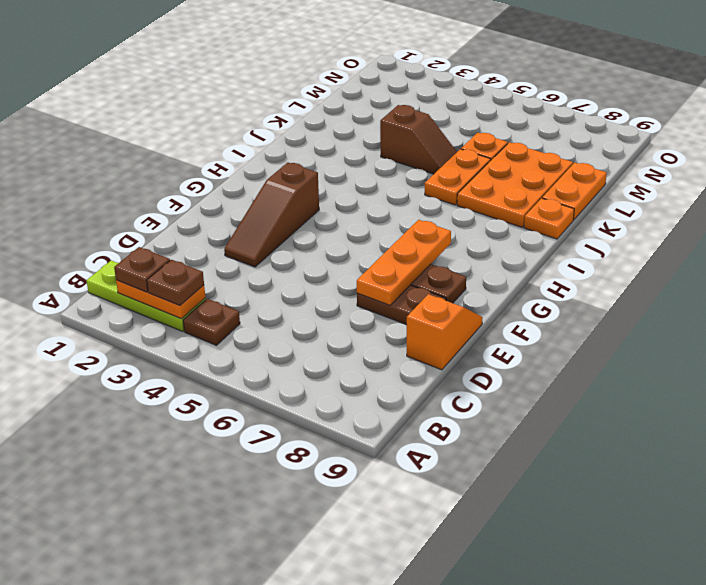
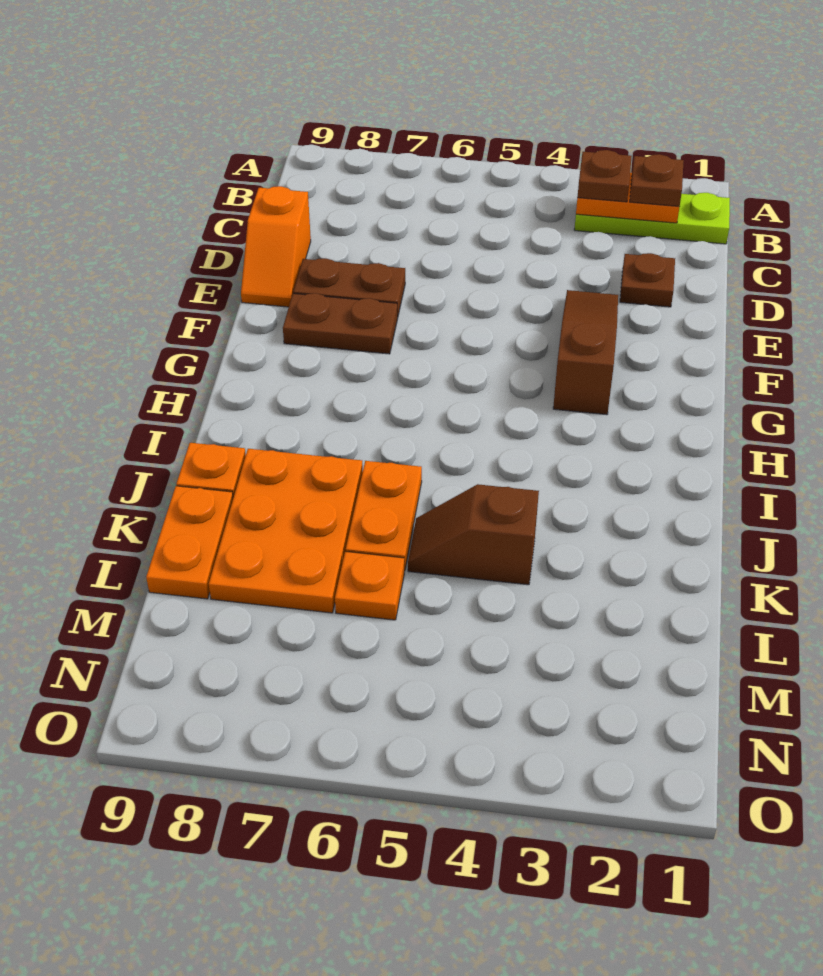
brown 1x1 plate [183,299,240,345] -> brown 1x1 plate moved to [620,253,675,307]
orange 1x3 plate [357,220,451,305] -> none

